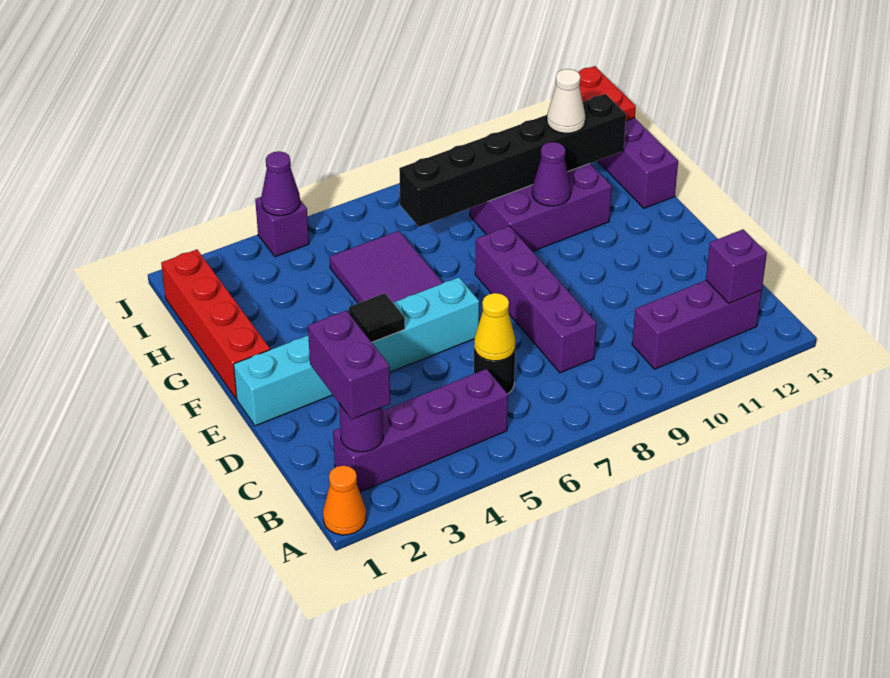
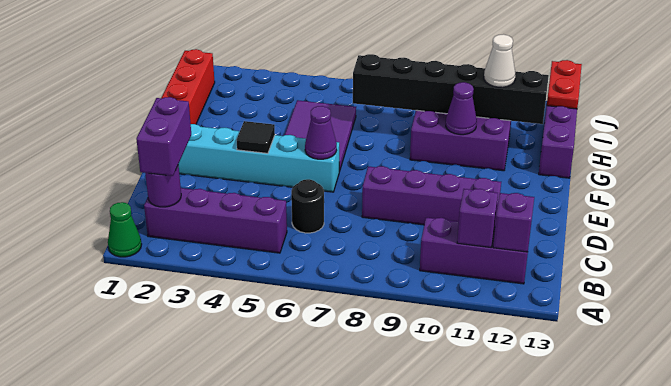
orange 1x1 cone [323,465,366,535] -> green 1x1 cone [108,202,142,257]
yellow 1x1 cone [474,293,515,361] -> none
purple 1x4 brick [475,226,596,373] -> purple 1x4 brick turned to [362,166,501,225]
purple 1x1 brick [255,197,309,257] -> purple 1x1 brick moved to [457,189,498,248]
purple 1x1 cone [261,151,300,216] -> purple 1x1 cone moved to [305,106,337,159]

